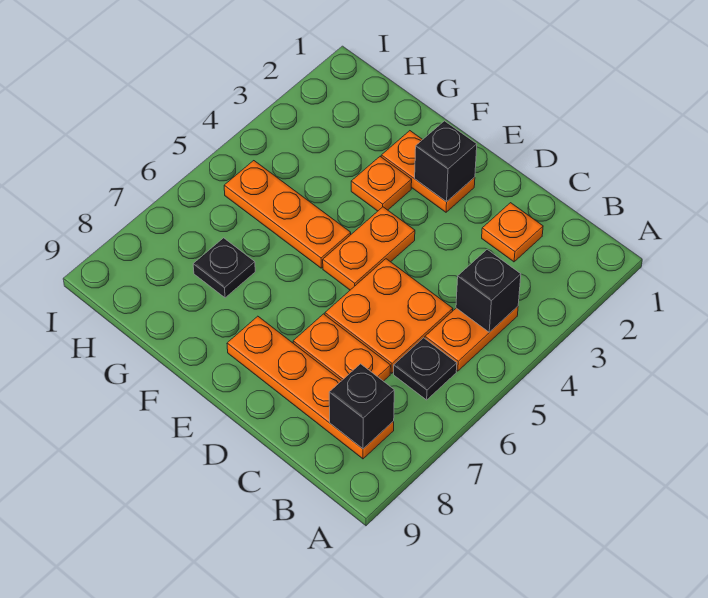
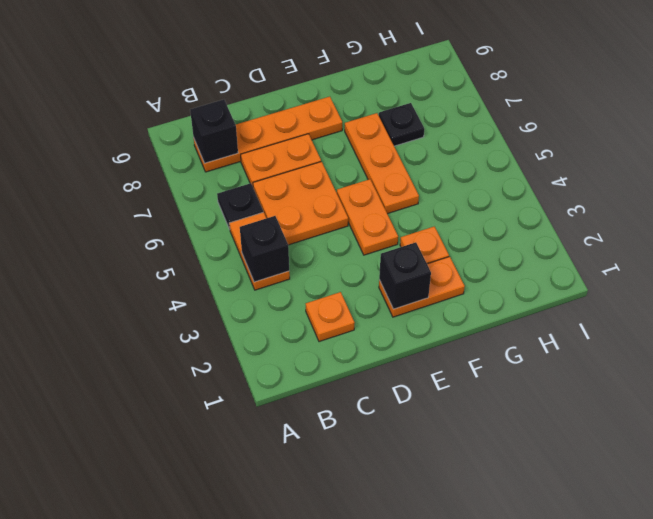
orange 1x3 plate [224,161,351,268] -> orange 1x3 plate turned to [345,113,419,214]

